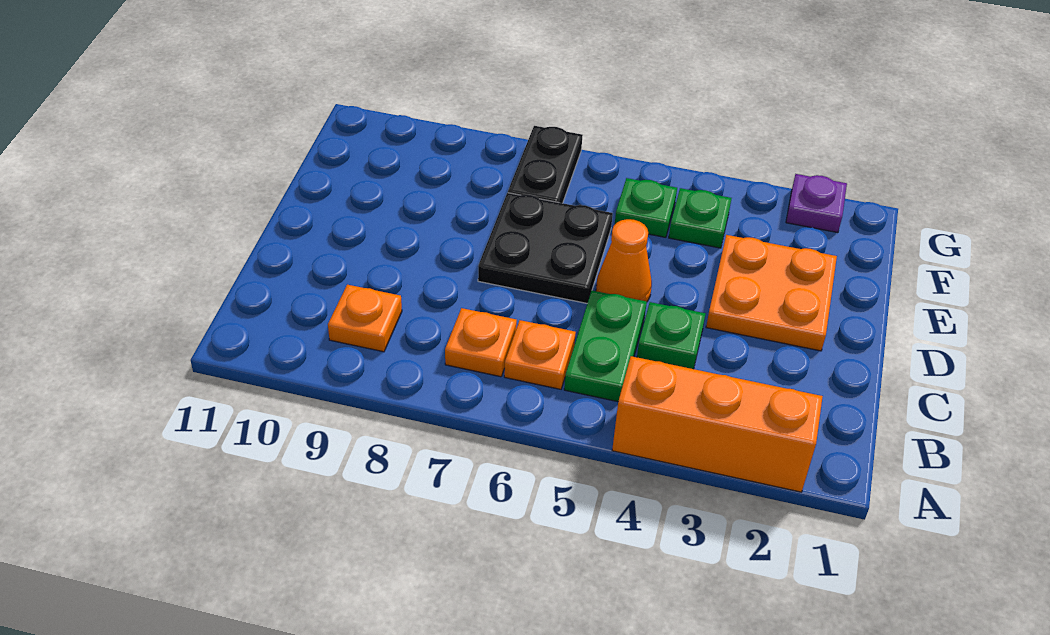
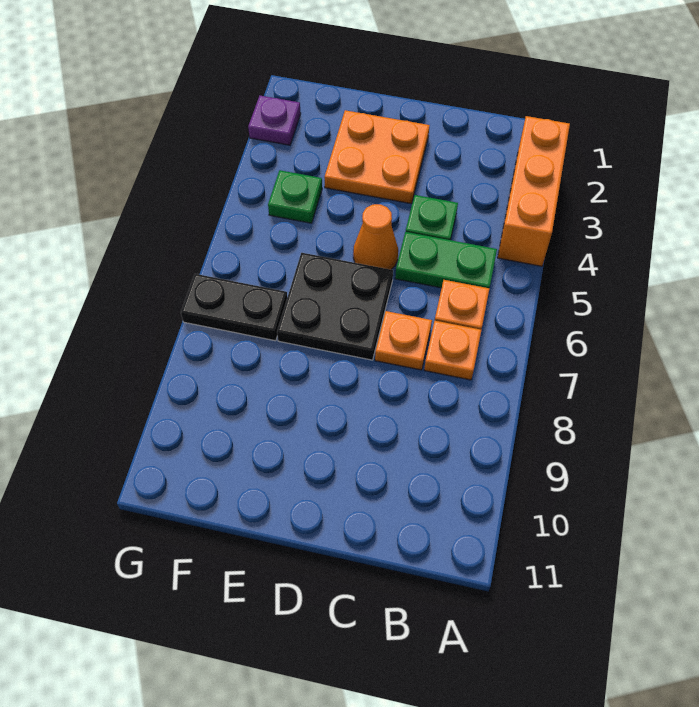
orange 1x1 plate [328,285,402,352] -> orange 1x1 plate moved to [375,311,432,370]
green 1x1 plate [615,178,677,237] -> none

